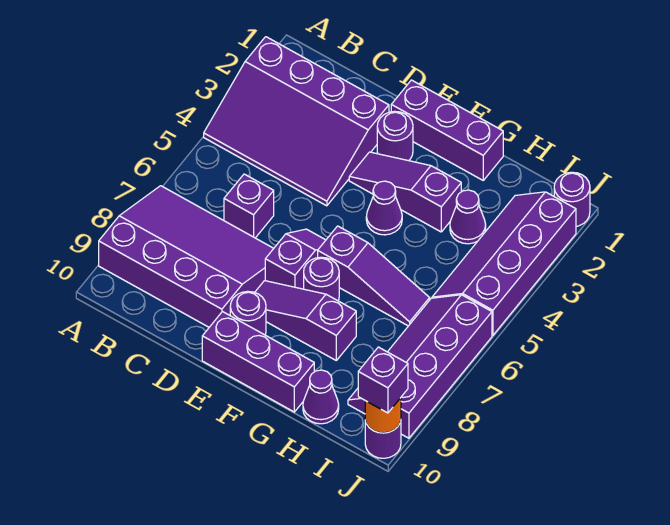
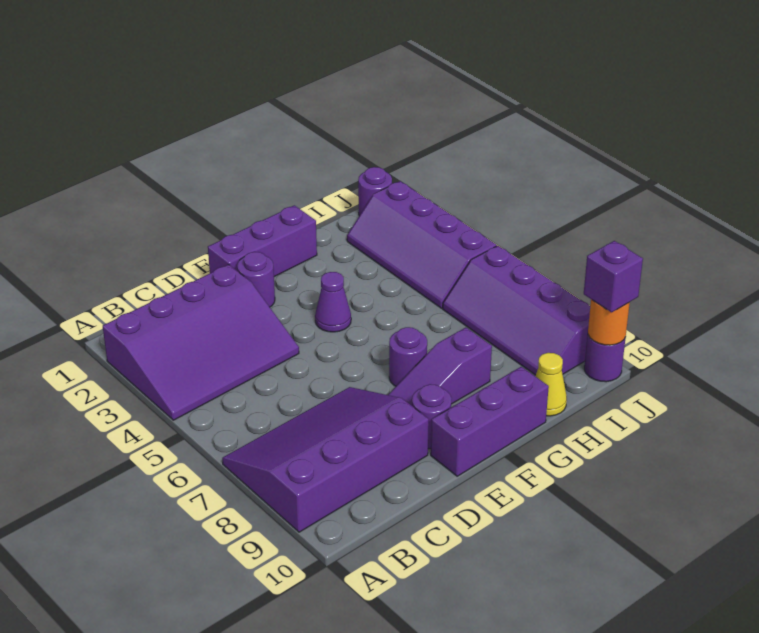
purple 1x1 brick [224,174,274,238] -> none
purple 1x3 slope [349,152,461,232] -> none
purple 1x2 slope [265,229,326,289] -> none
purple 1x3 slope [318,226,430,326] -> none
purple 1x1 cone [450,190,486,244] -> none
purple 1x1 cone [303,370,339,424] -> yellow 1x1 cone [535,353,567,416]

